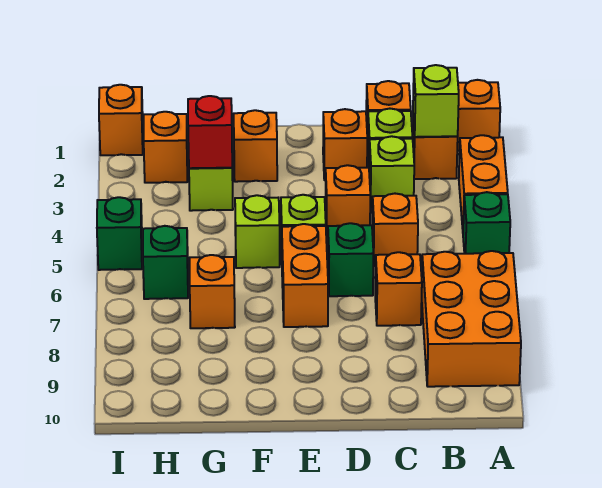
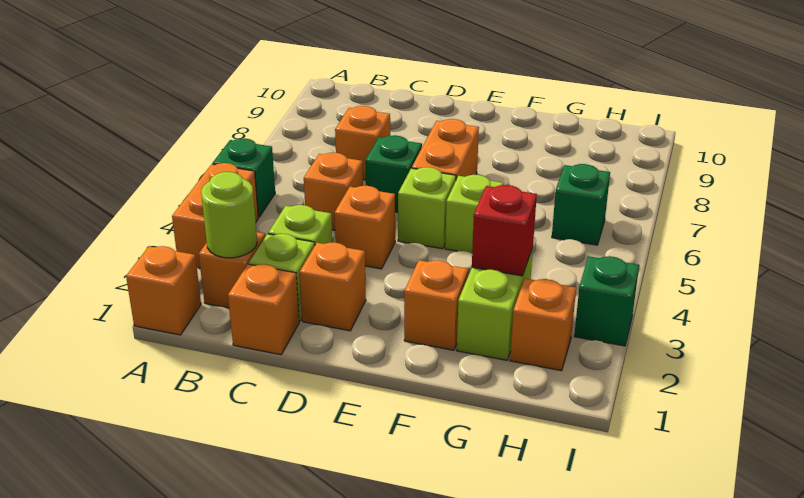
orange 2x3 brick [422,251,521,387] -> none
lime 1x1 brick [413,65,459,137] -> lime 1x1 round brick [201,172,257,258]
orange 1x1 brick [190,255,235,328] -> none
orange 1x1 brick [99,85,143,155] -> none
green 1x1 brick [97,197,142,270] -> green 1x1 brick moved to [574,256,639,346]

